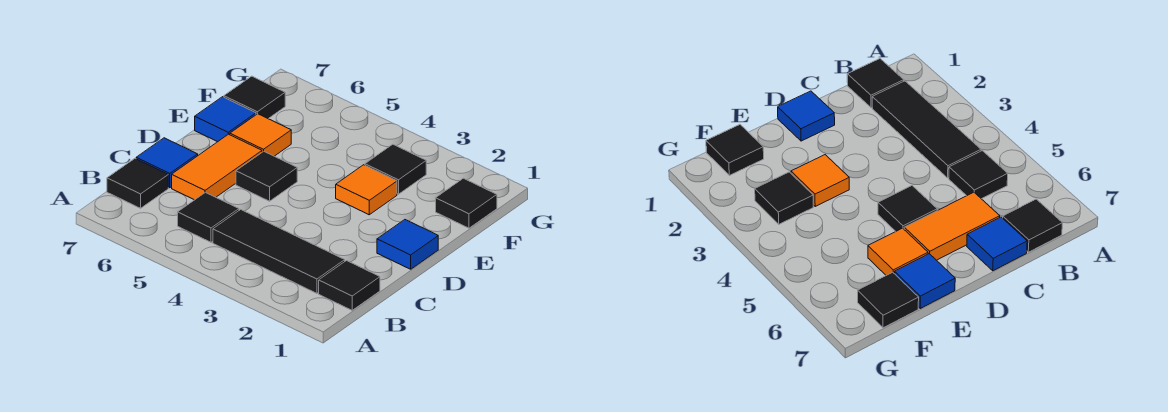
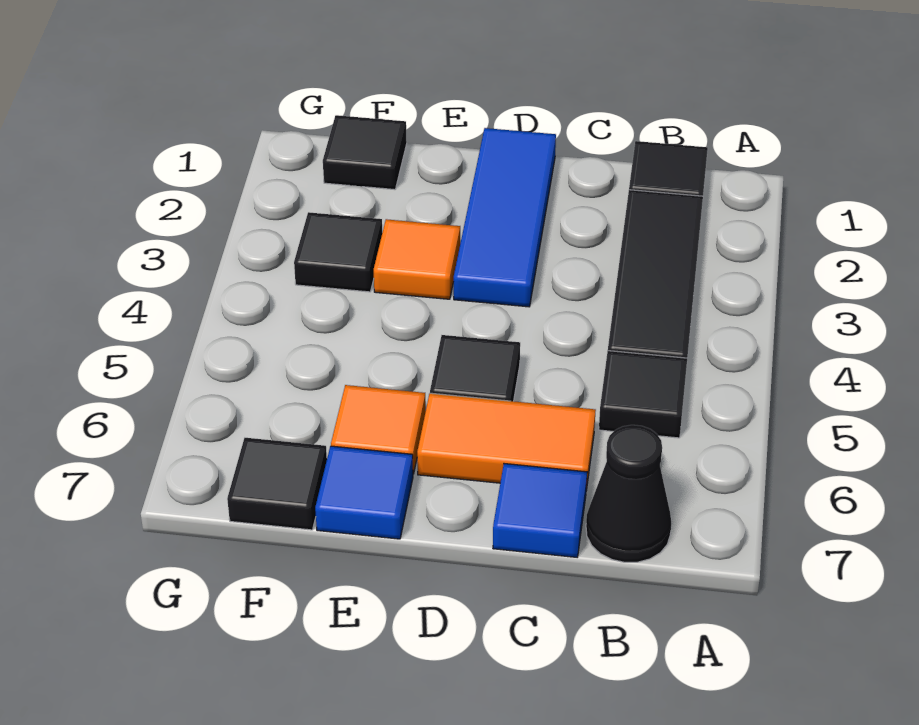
black 1x1 tile [107,159,168,208] -> black 1x1 cone [586,425,671,562]
blue 1x1 tile [377,220,438,269] -> blue 1x3 tile [454,128,556,307]

